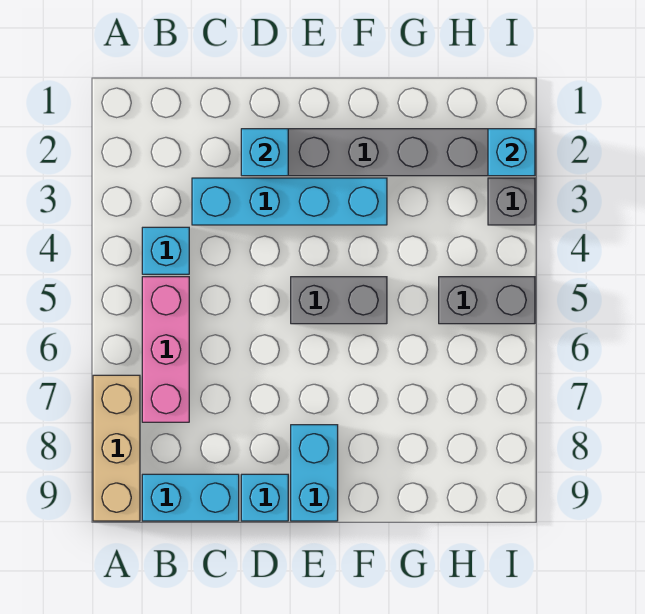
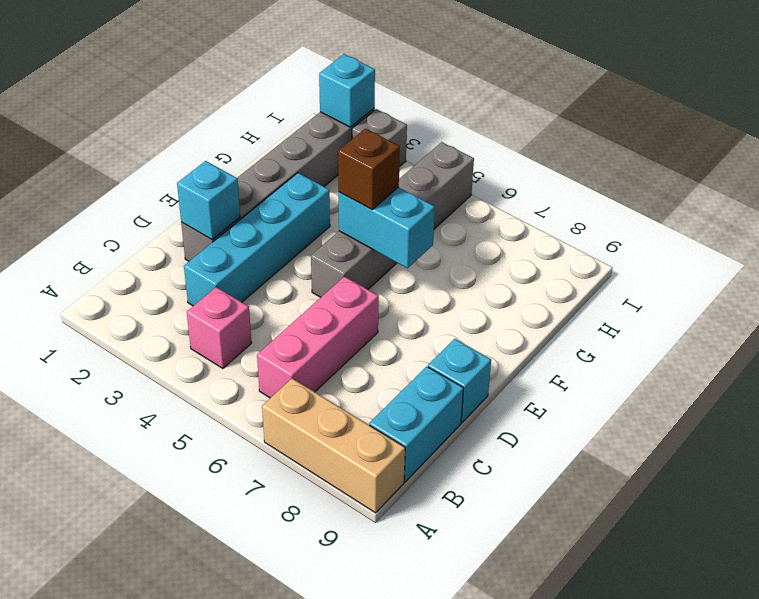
cyan 1x1 brick [142,227,189,274] -> pink 1x1 brick [187,287,252,368]
pink 1x3 brick [142,277,189,422] -> pink 1x3 brick turned to [257,276,379,398]
cyan 1x2 brick [291,425,338,521] -> cyan 1x2 brick moved to [338,187,435,268]
none -> brown 1x1 brick [338,129,400,209]

